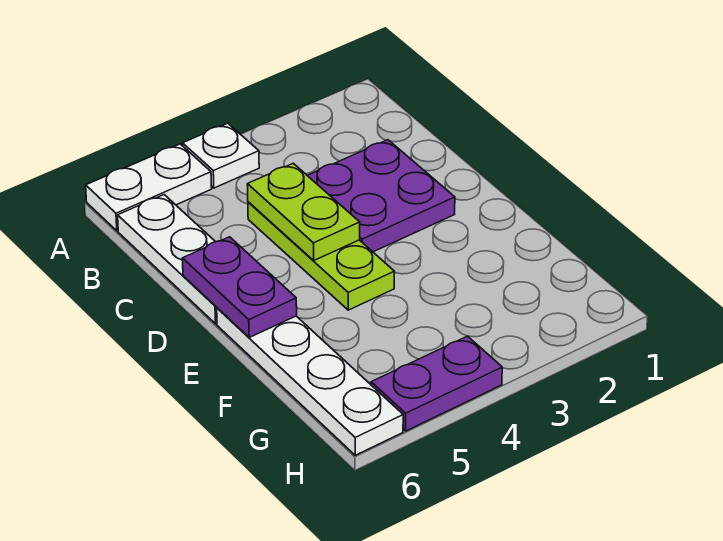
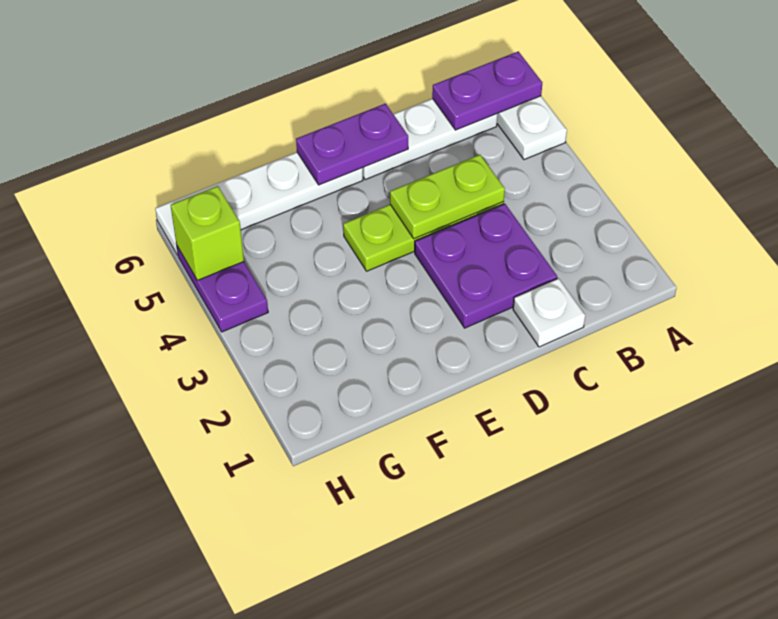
white 1x1 plate [183,123,259,188] -> white 1x1 plate moved to [513,278,585,347]
none -> purple 1x2 plate [432,51,542,130]
none -> lime 1x1 brick [171,186,244,280]

